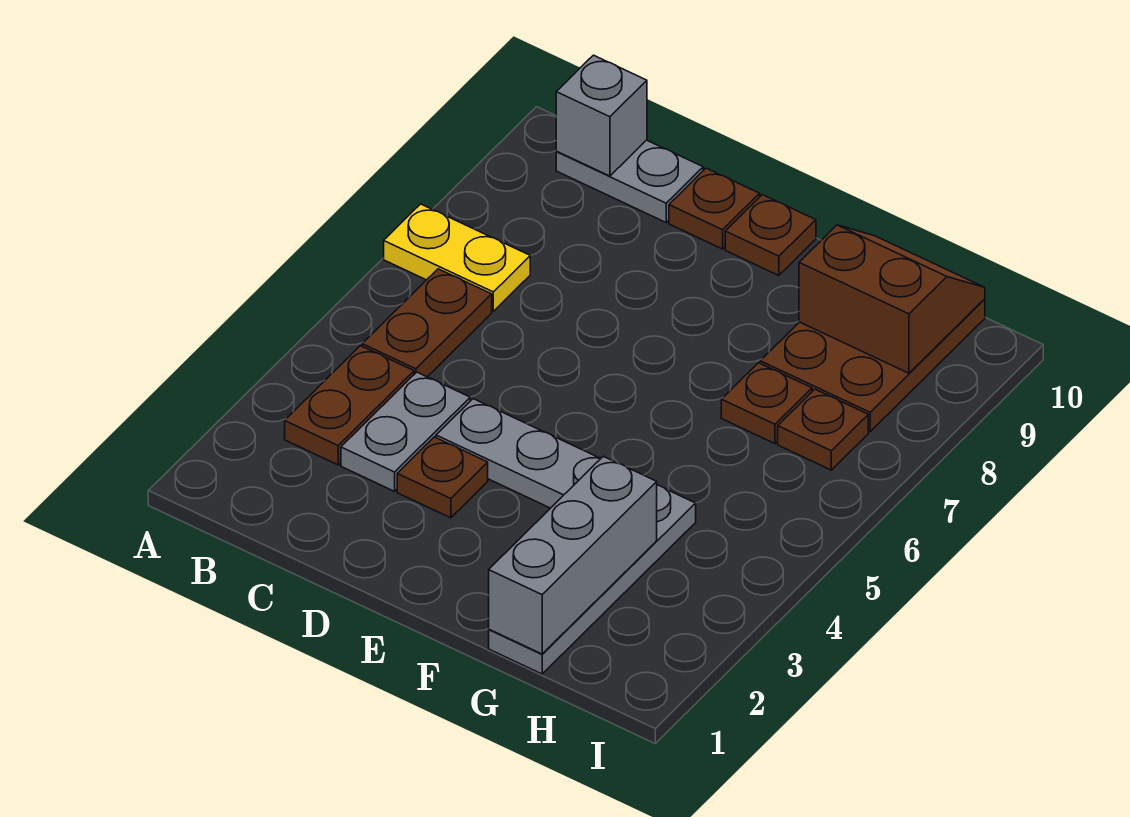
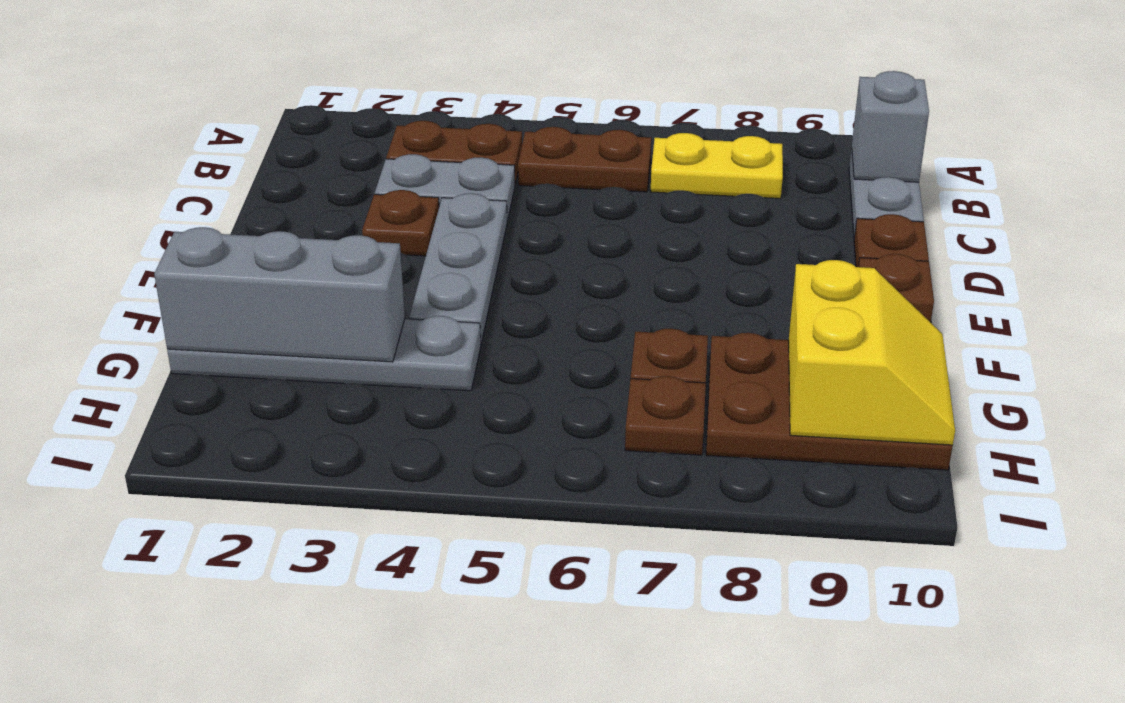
yellow 1x2 plate [384,204,530,311] -> yellow 1x2 plate turned to [651,133,783,199]
brown 2x2 slope [799,225,985,373] -> yellow 2x2 slope [789,260,955,445]

